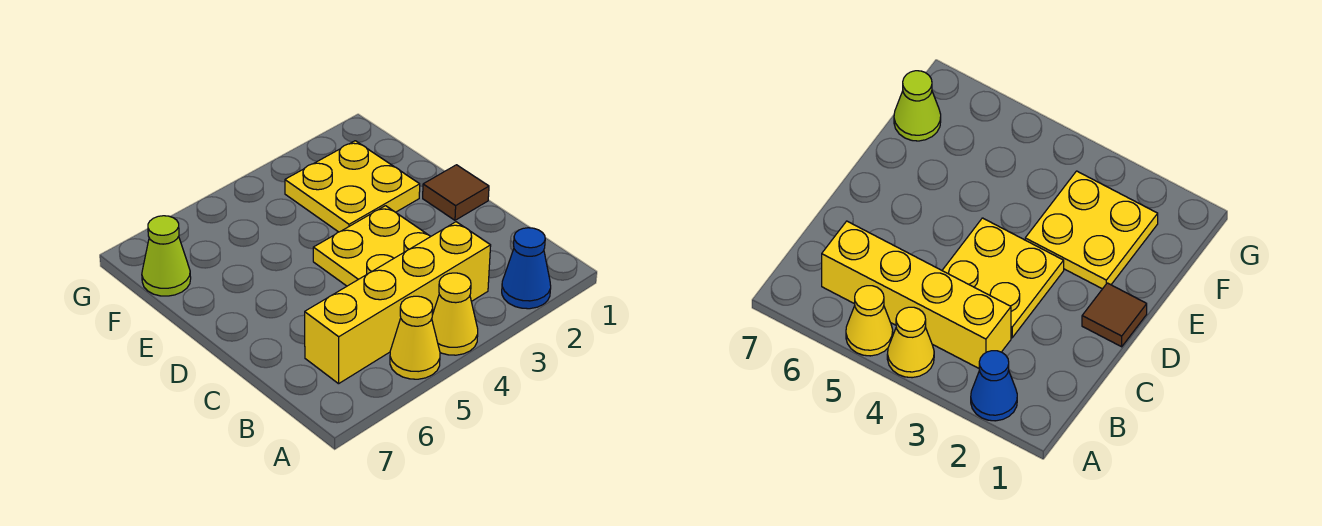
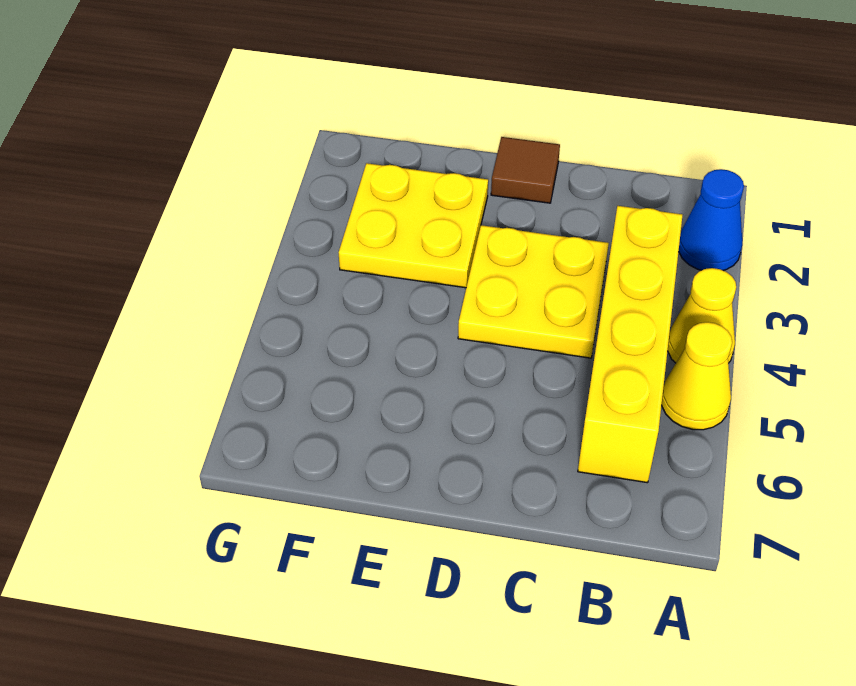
lime 1x1 cone [142,216,191,296] -> none

